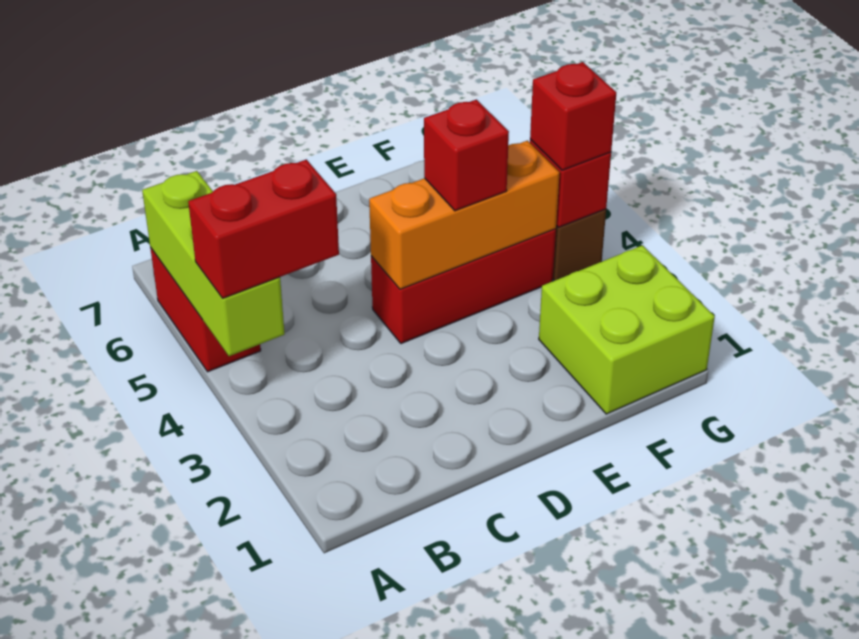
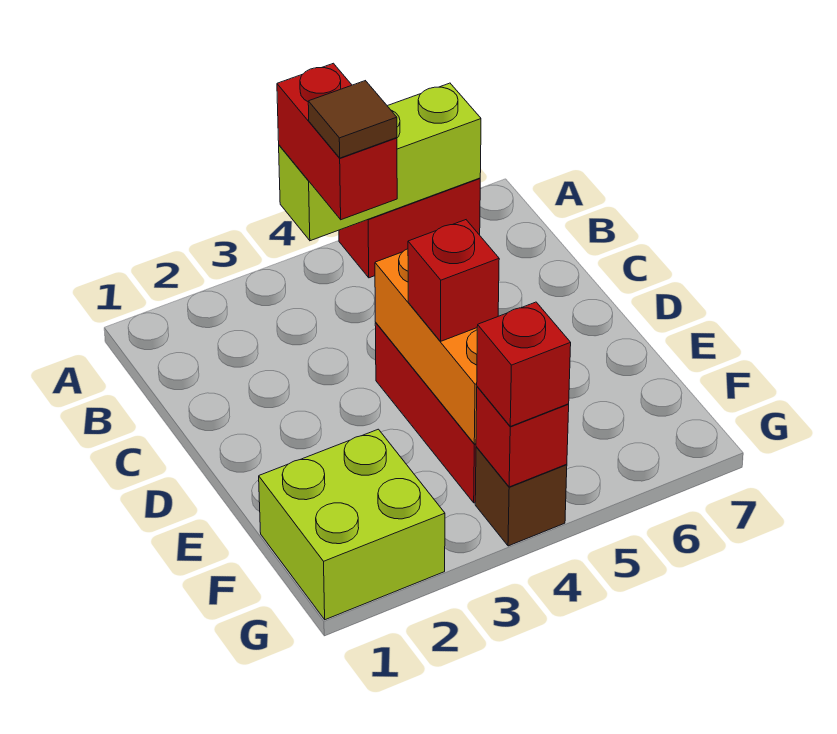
none -> brown 1x1 tile [308,81,397,158]

